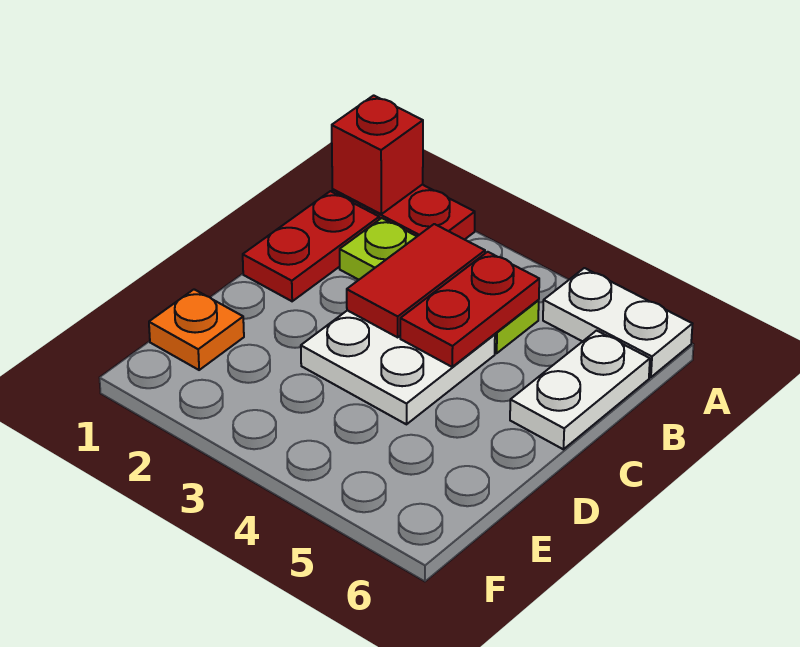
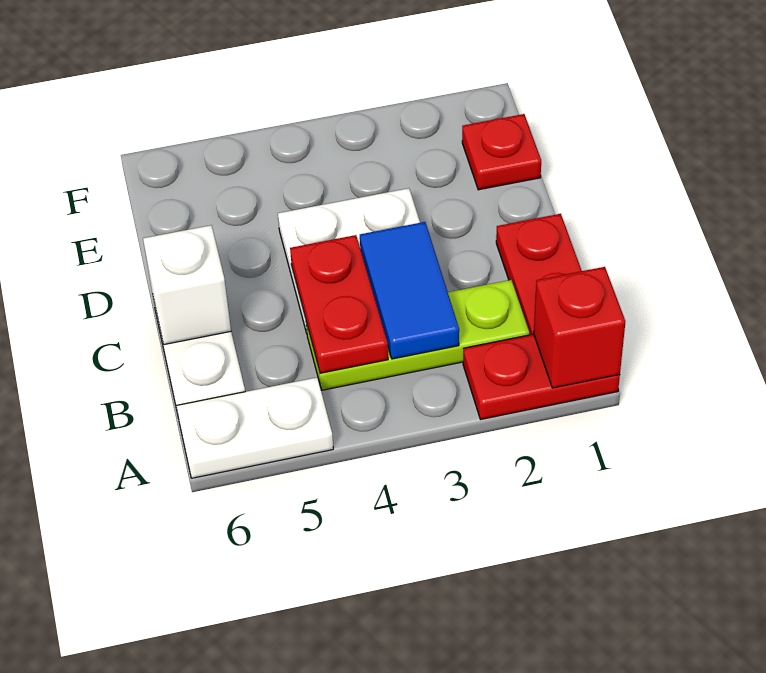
red 1x2 tile [347,224,485,337] -> blue 1x2 tile [360,222,459,359]
none -> white 1x1 brick [143,225,231,345]
orange 1x1 plate [149,289,244,370] -> red 1x1 plate [462,114,541,190]

